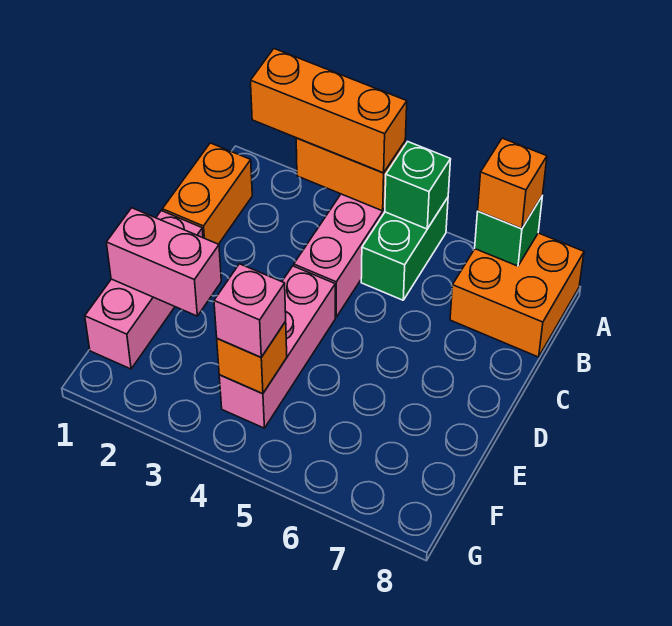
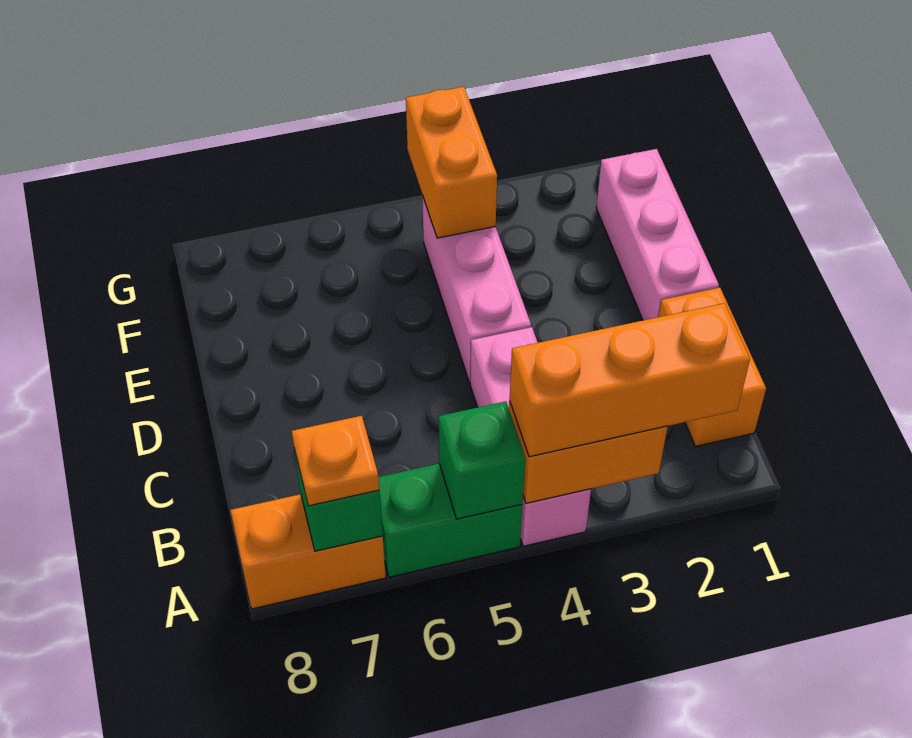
green 1x2 brick [361,198,448,300] -> green 1x2 brick turned to [378,464,522,577]
orange 2x2 brick [450,233,584,357] -> orange 1x2 brick [230,494,386,609]
orange 1x1 brick [478,138,547,229] -> orange 1x1 plate [292,416,379,506]
pink 1x2 brick [106,208,221,316] -> none
orange 1x1 brick [217,322,287,394] -> orange 1x2 brick [406,87,497,238]
pink 1x1 brick [214,264,286,357] -> none

